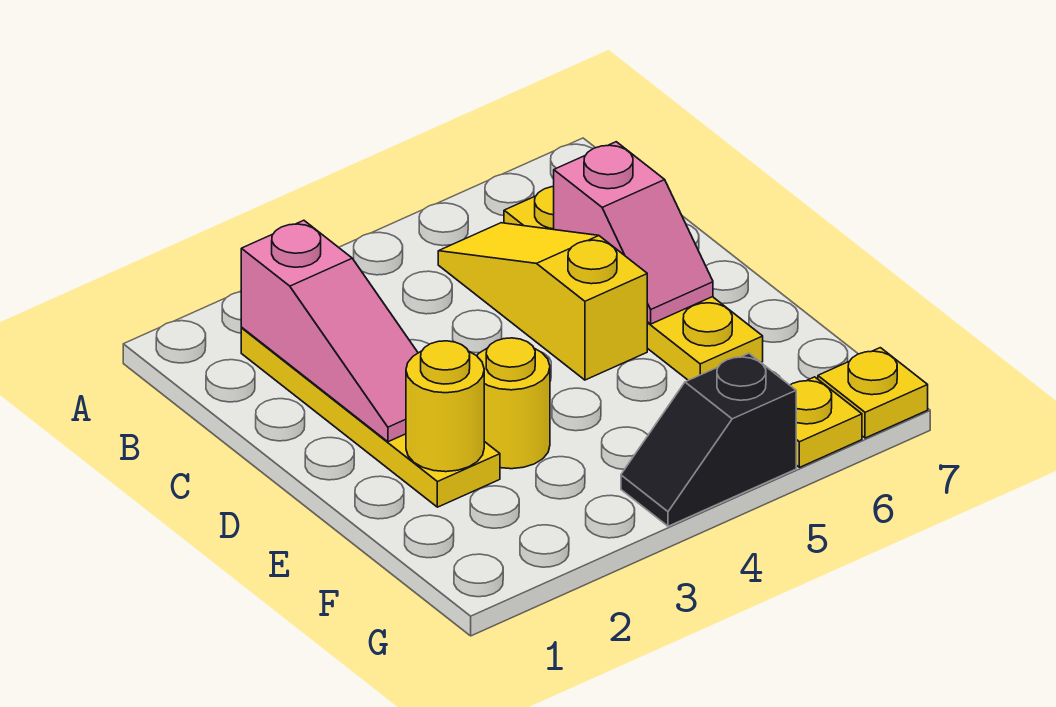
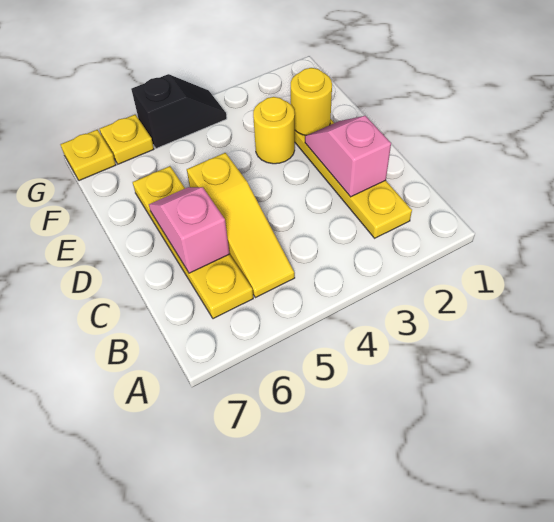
pink 1x3 slope [241,220,418,442] -> pink 1x2 slope [305,116,391,197]

